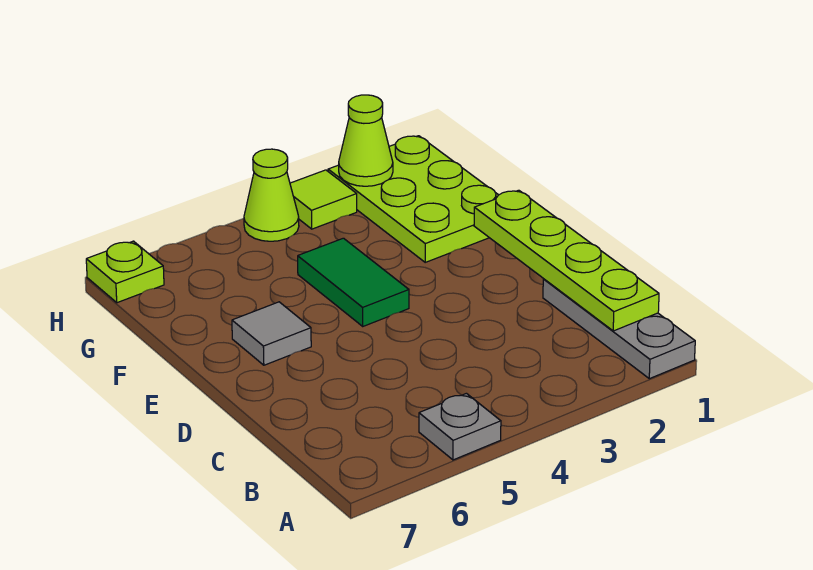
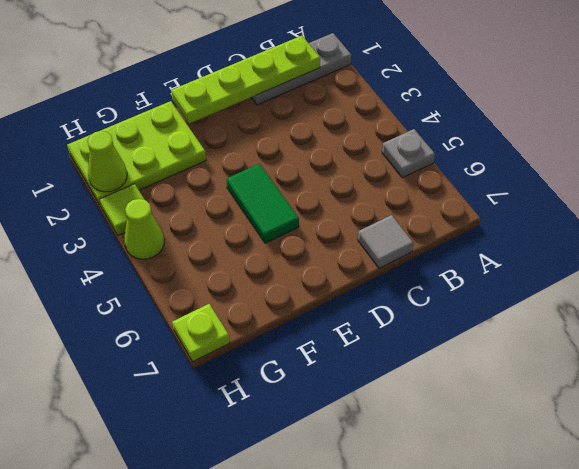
green 1x2 tile [298,238,409,326] -> green 1x2 tile turned to [226,164,299,243]
grey 1x1 tile [232,302,311,365] -> grey 1x1 tile moved to [358,215,413,268]

